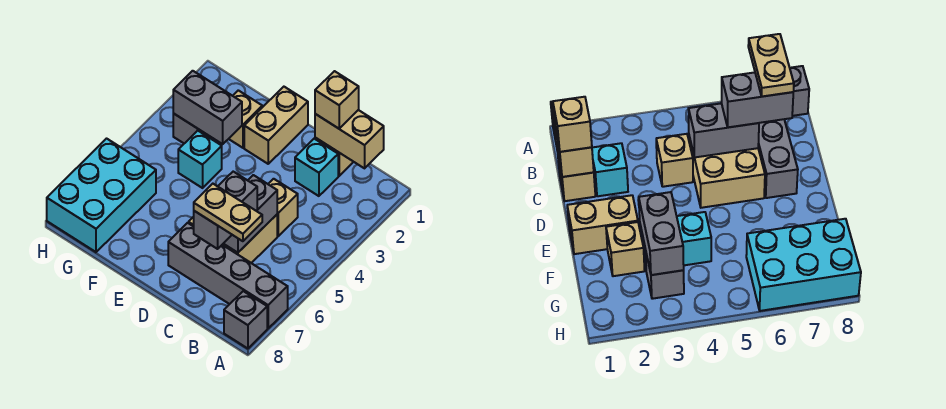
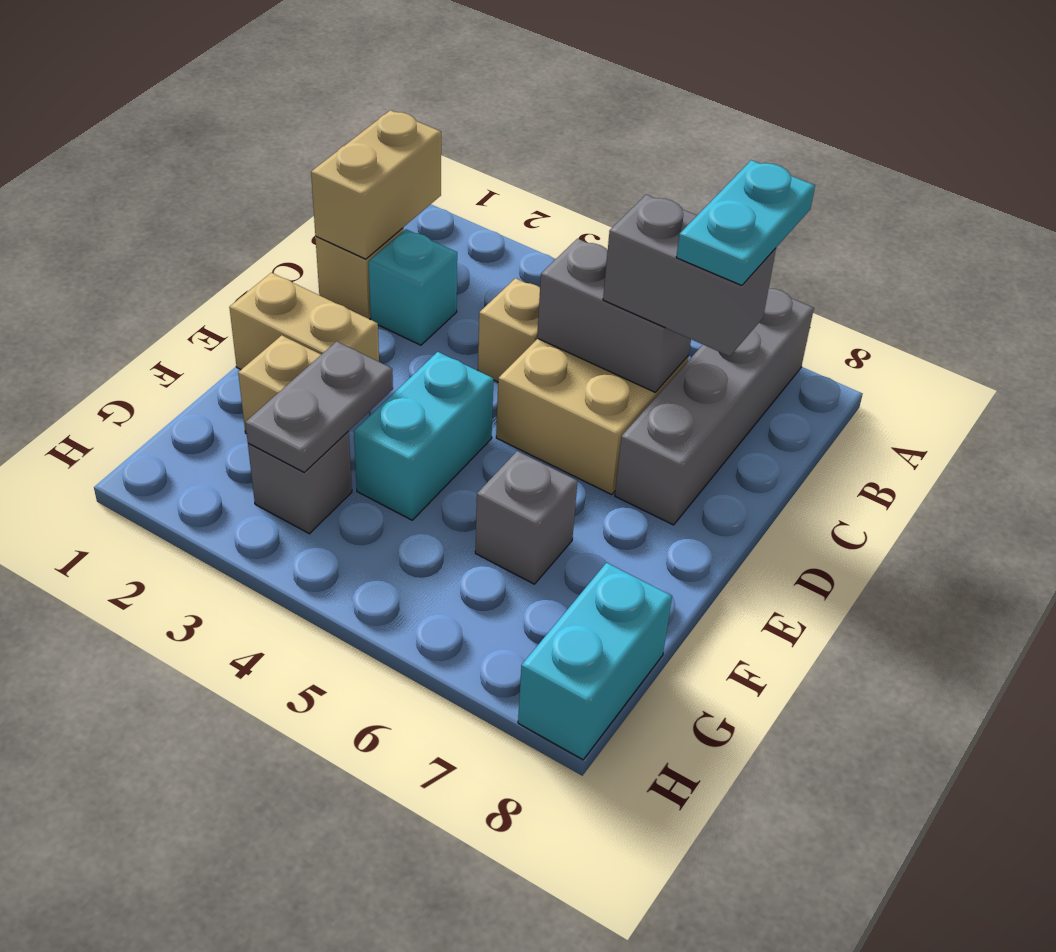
grey 1x1 brick [224,291,267,349] -> grey 1x1 brick moved to [475,451,578,584]
tan 1x2 plate [194,184,262,241] -> cyan 1x2 plate [676,160,815,286]
tan 1x1 brick [315,71,359,129] -> none
grey 1x2 brick [173,71,242,144] -> grey 1x2 plate [245,341,393,472]
cyan 1x1 brick [178,131,222,188] -> cyan 1x2 brick [354,352,494,520]
cyan 2x3 brick [47,139,156,252] -> cyan 1x2 brick [518,563,672,760]

